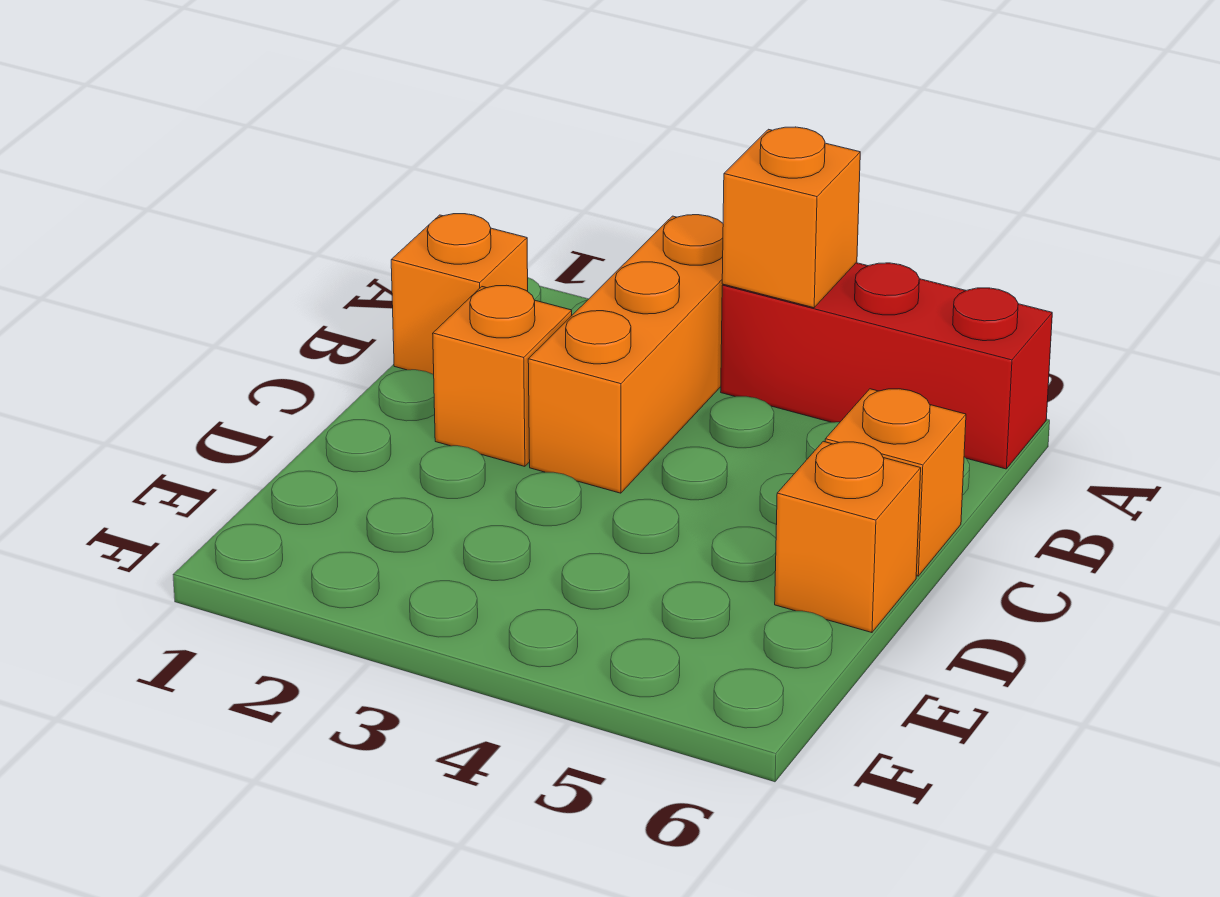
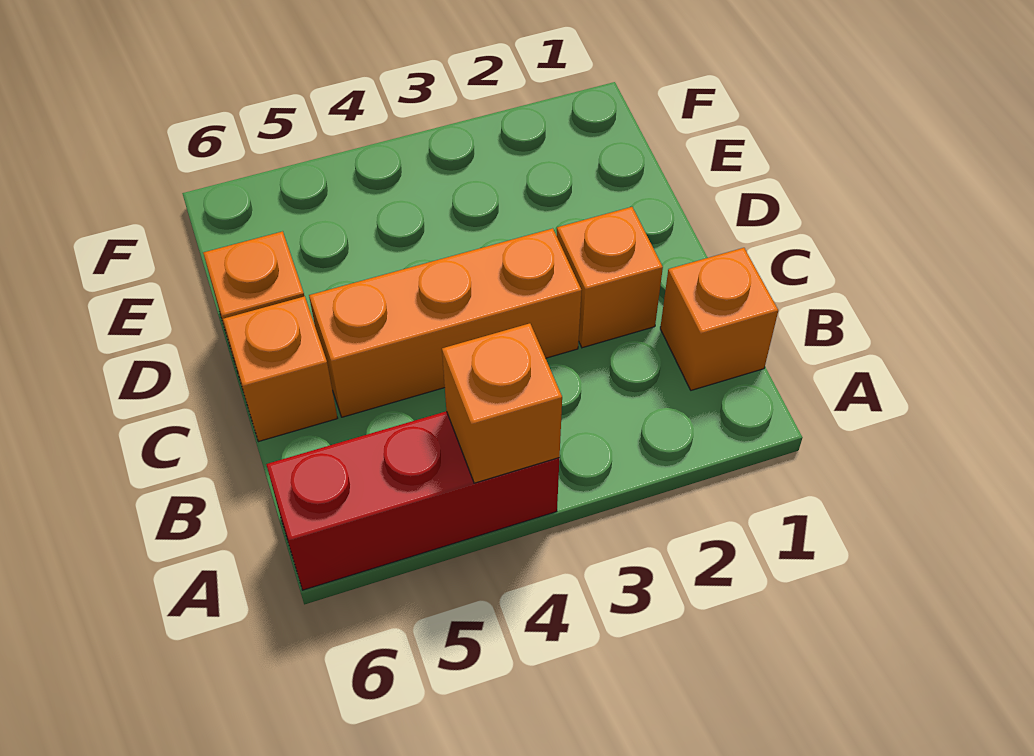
orange 1x3 brick [528,215,723,493] -> orange 1x3 brick turned to [309,228,582,417]

